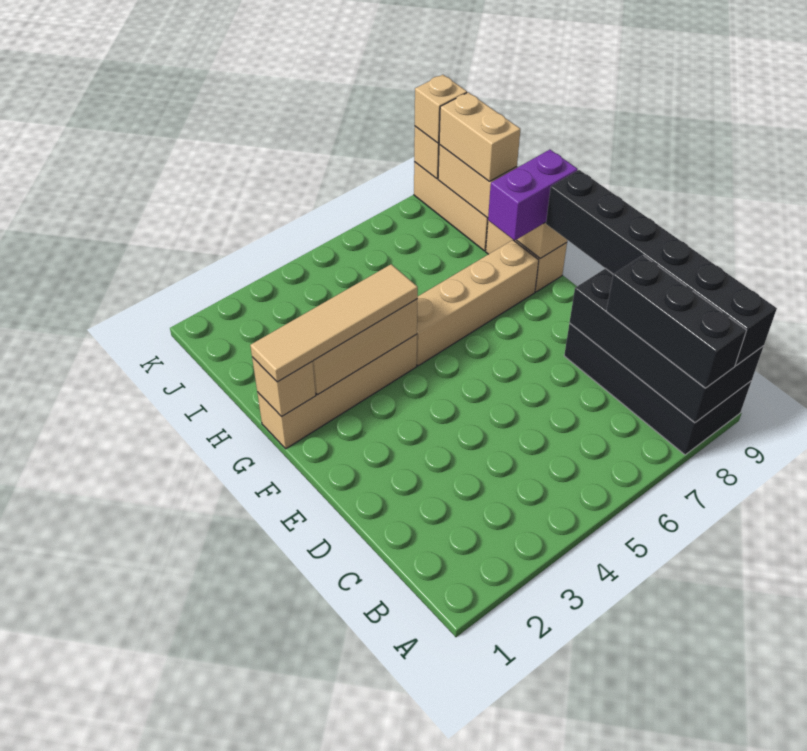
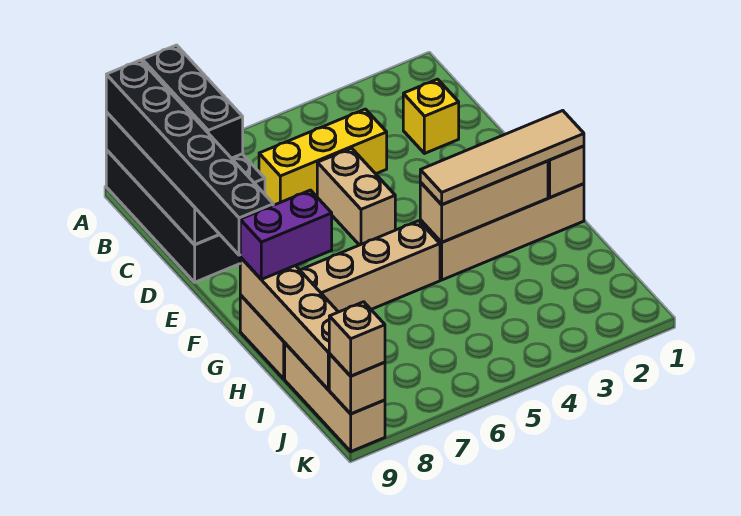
none -> yellow 1x1 brick [403,79,459,154]
none -> yellow 1x3 brick [259,109,387,205]
tan 1x2 brick [439,92,520,181] -> tan 1x2 brick moved to [317,148,395,245]

